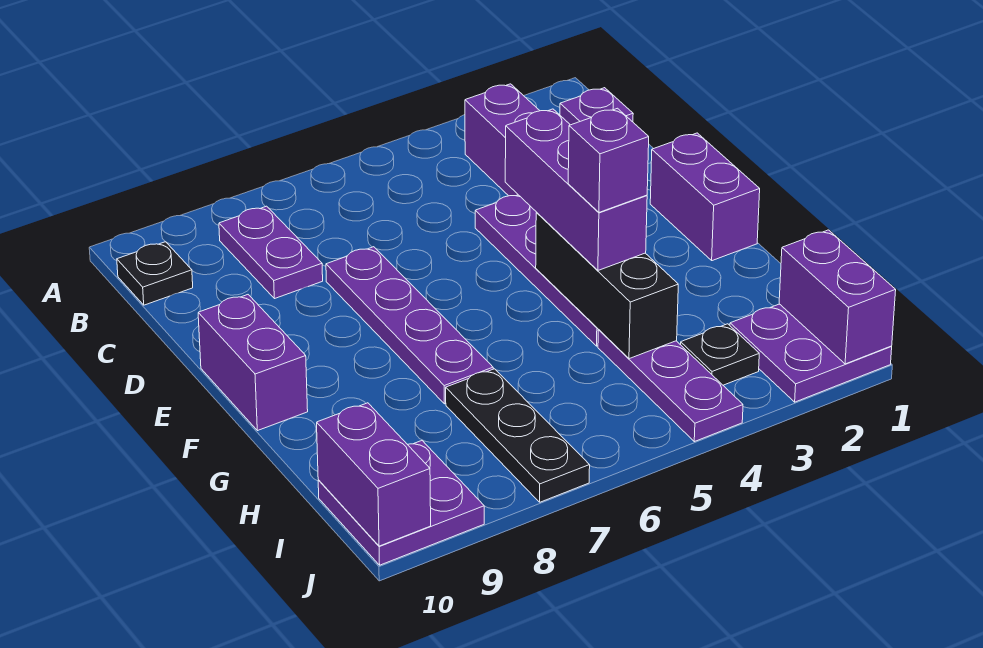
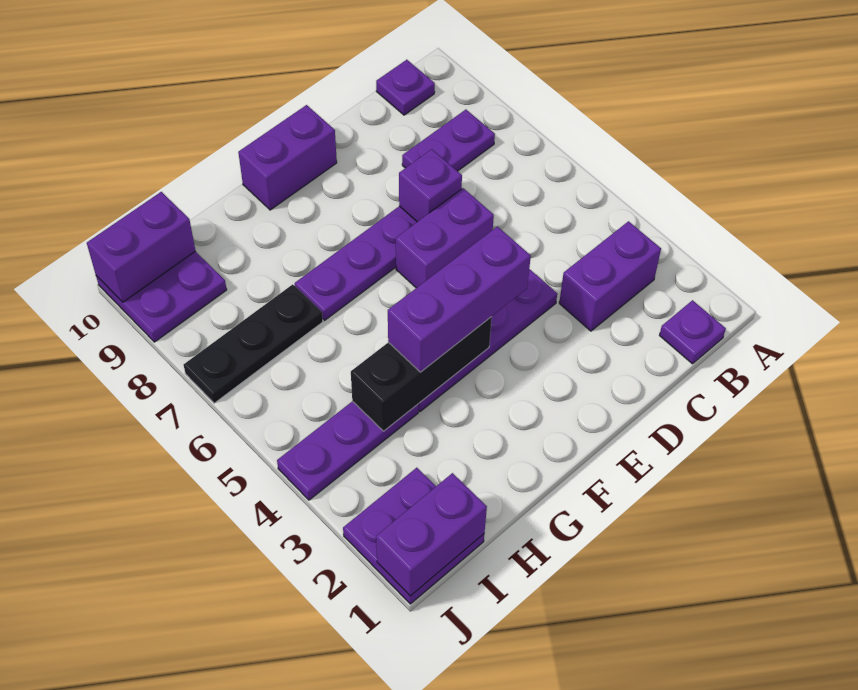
black 1x1 plate [117,242,193,305] -> purple 1x1 plate [376,60,435,115]
purple 1x2 brick [650,133,760,261] -> purple 1x2 brick moved to [396,188,494,288]
purple 1x1 brick [568,108,649,212] -> purple 1x1 brick moved to [399,149,462,222]
black 1x1 plate [681,324,759,385] -> none

